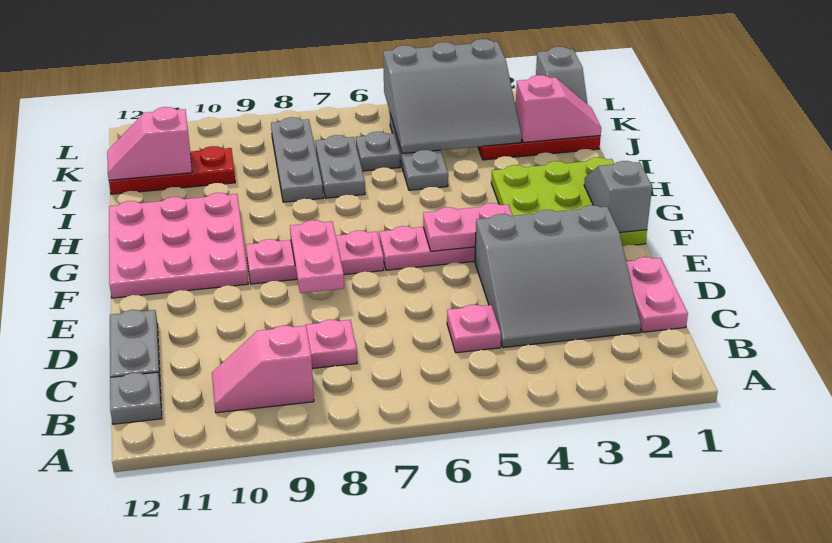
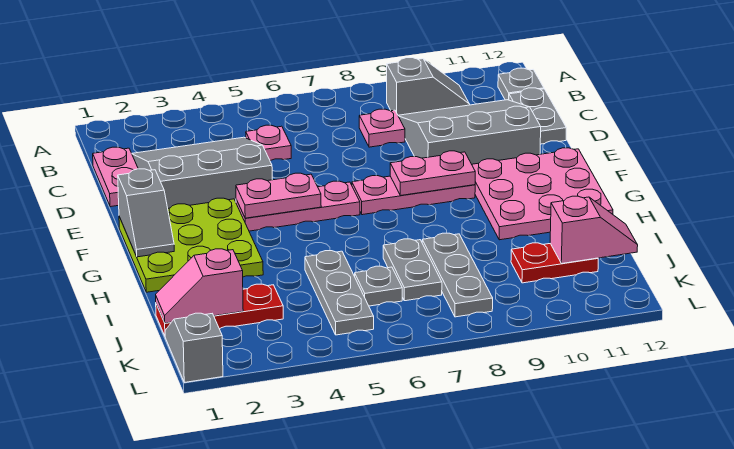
pink 1x2 slope [212,325,314,413] -> grey 1x2 slope [387,58,470,115]
pink 1x2 plate [290,220,344,293] -> pink 1x2 plate turned to [390,151,475,196]
grey 3x3 slope [383,39,522,154] -> grey 3x3 slope moved to [398,100,541,164]
red 1x3 plate [109,146,235,194] -> red 1x2 plate [511,243,598,283]

